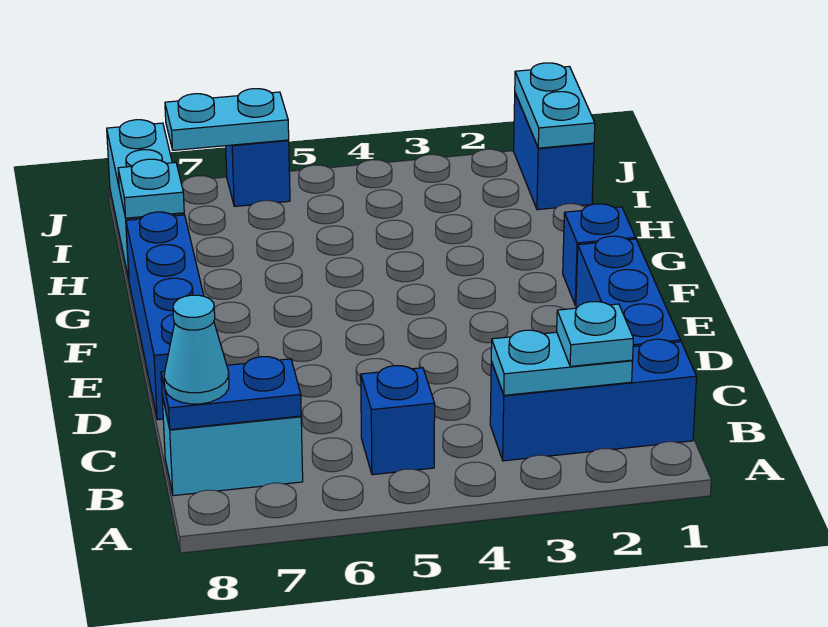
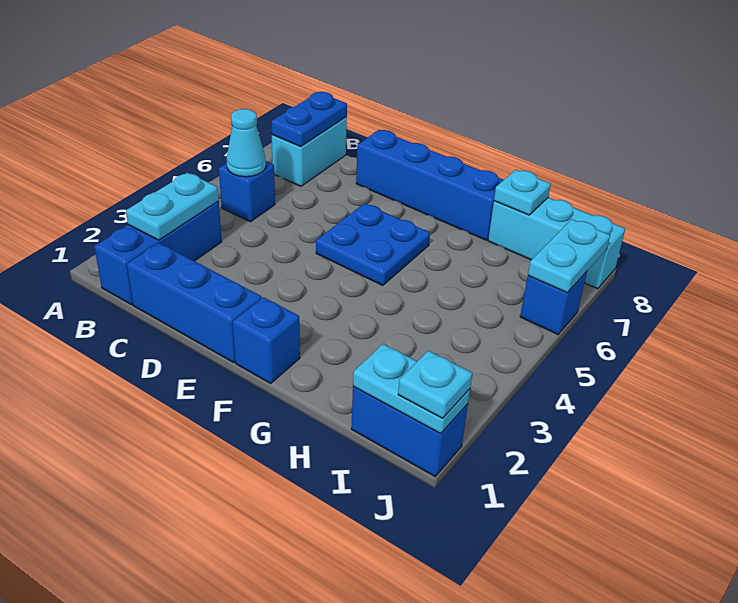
cyan 1x1 plate [557,302,633,366] -> cyan 1x1 plate moved to [398,351,473,418]
cyan 1x1 cone [164,295,229,404] -> cyan 1x1 cone moved to [226,109,266,177]
none -> blue 2x2 plate [316,203,430,286]

